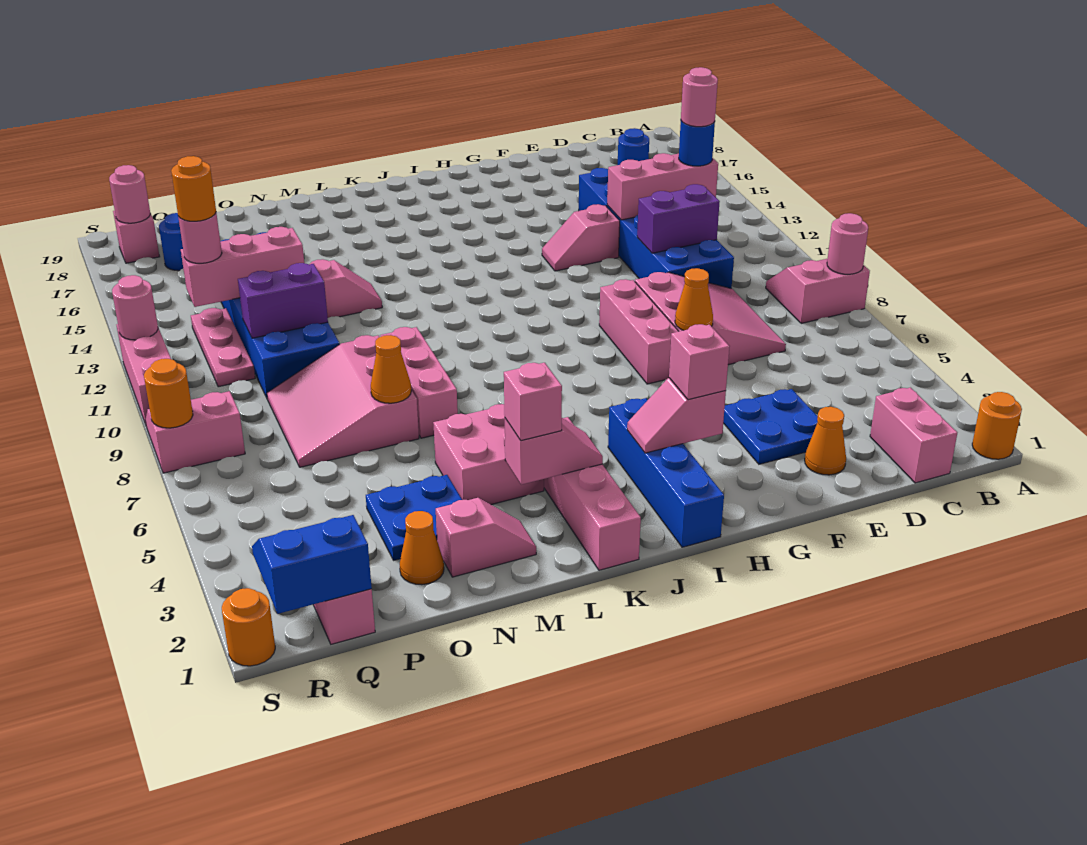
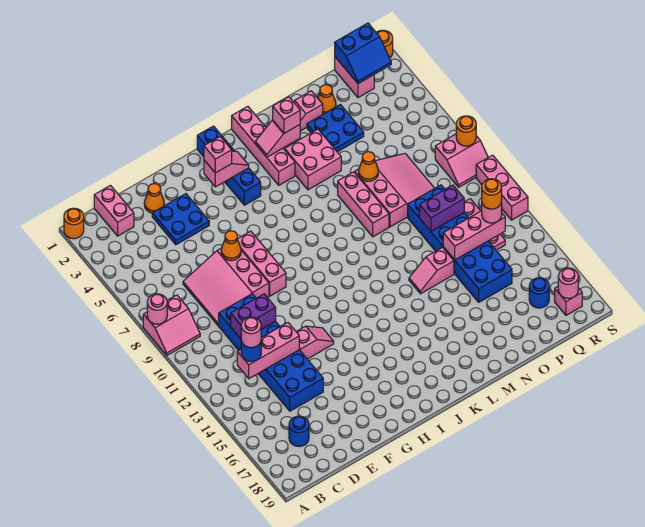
pink 1x1 round brick [112,275,158,340] -> none

